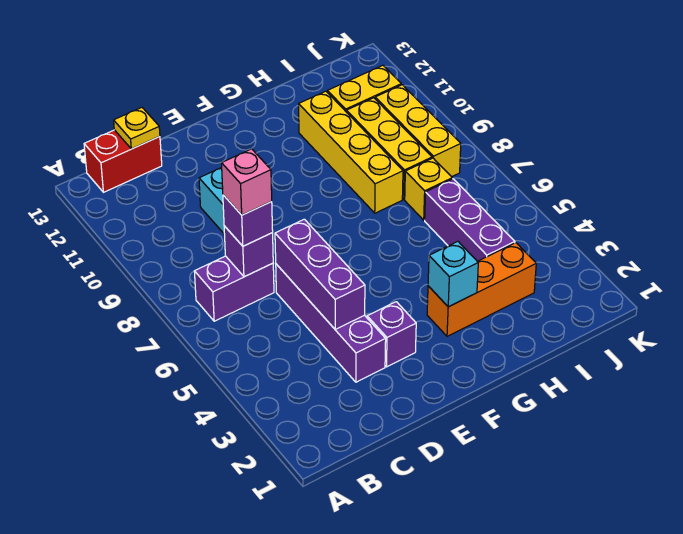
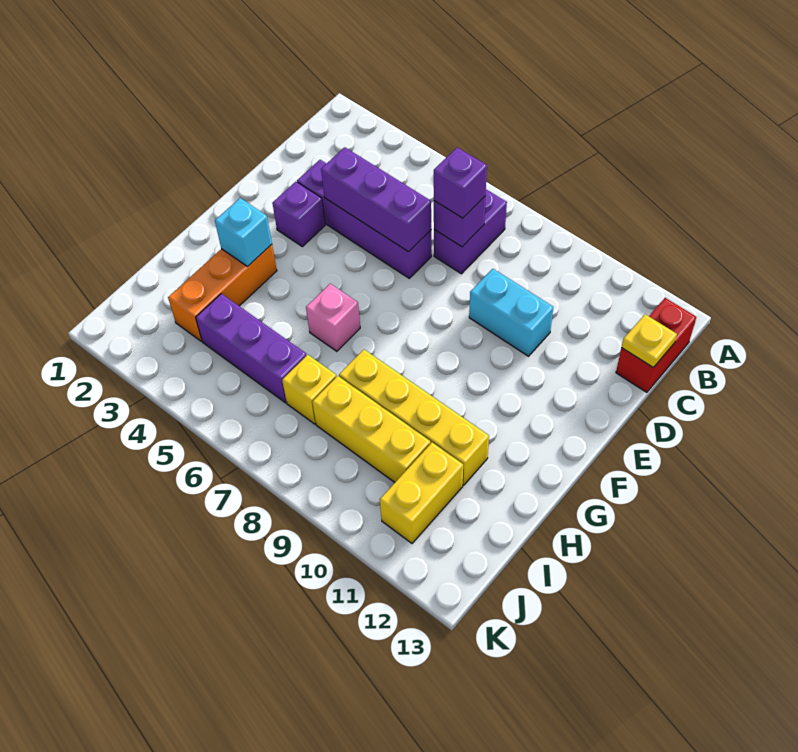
pink 1x1 brick [222,149,272,215] -> pink 1x1 brick moved to [306,284,360,351]
yellow 1x3 brick [375,85,461,177] -> none

